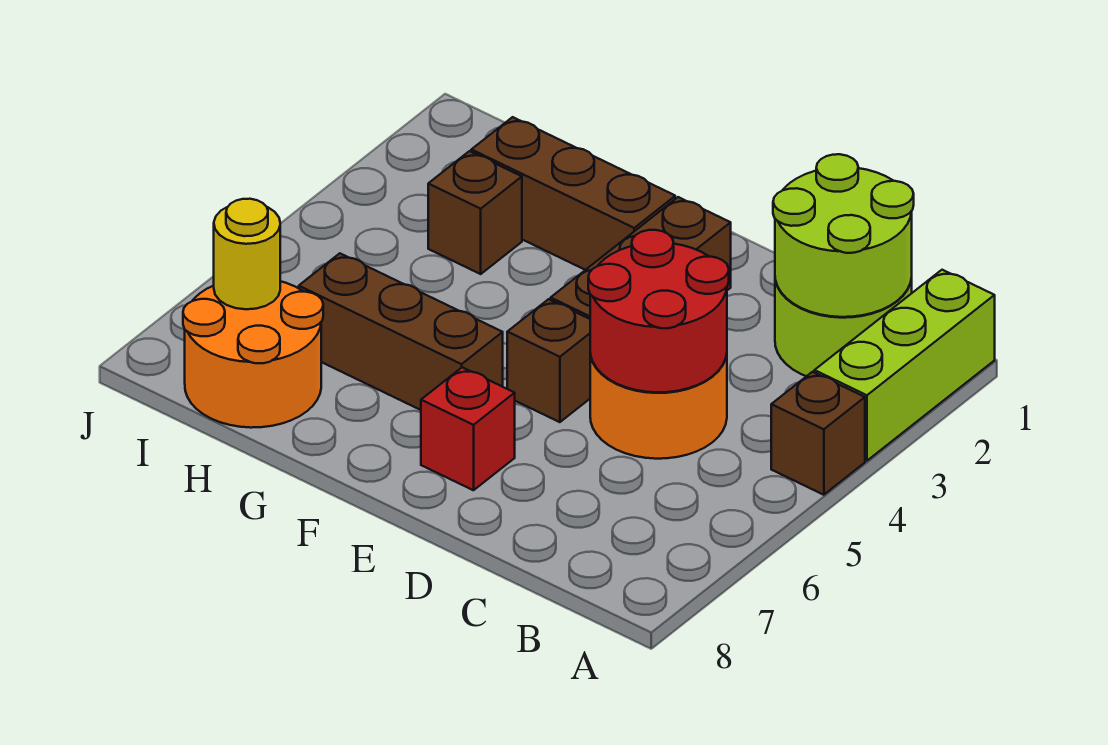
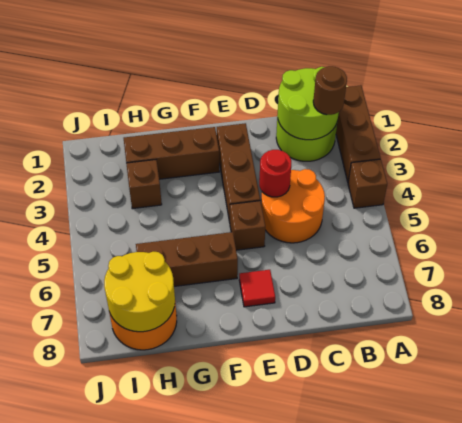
lime 1x3 brick [814,270,995,461] -> brown 1x3 brick [336,85,381,182]
none -> brown 1x1 round brick [313,66,347,115]
red 2x2 round brick [588,230,729,392] -> red 1x1 round brick [259,150,291,197]
red 1x1 brick [421,367,515,490] -> red 1x1 tile [239,270,275,307]
yellow 1x1 round brick [214,199,280,309] -> yellow 2x2 round brick [104,252,175,332]

